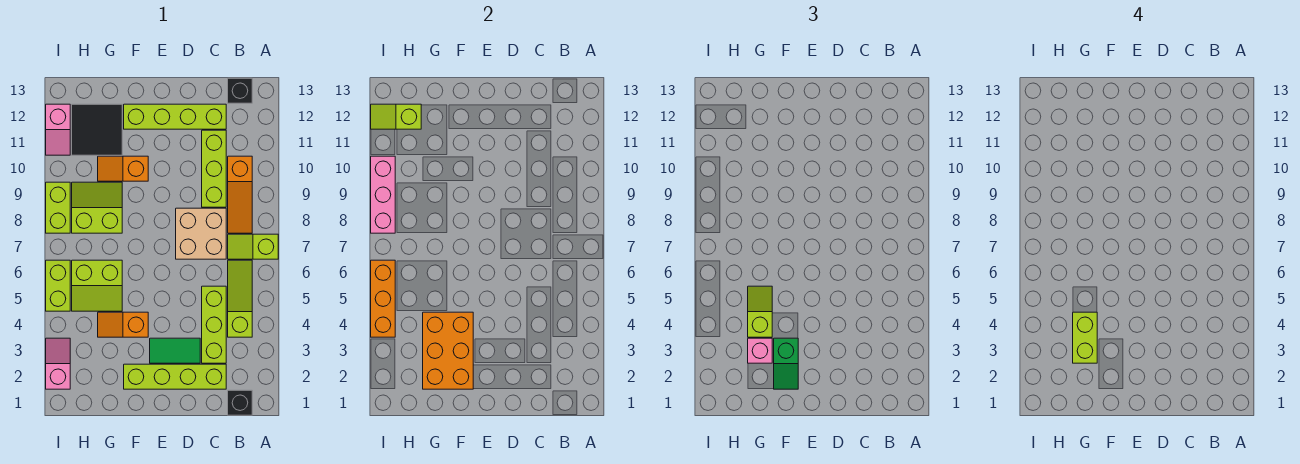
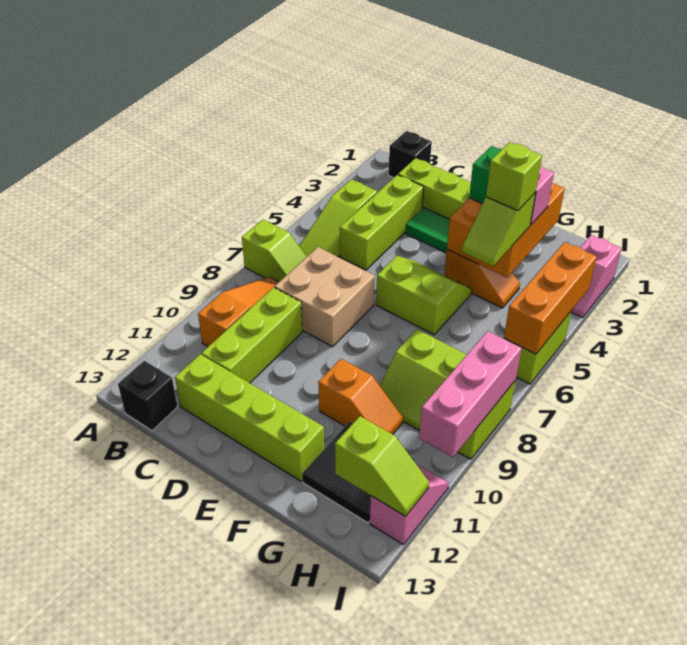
lime 1x2 brick [1073,312,1097,363] -> lime 1x1 brick [486,142,542,211]
lime 2x2 slope [72,260,122,311] -> lime 2x2 slope moved to [376,256,472,335]

